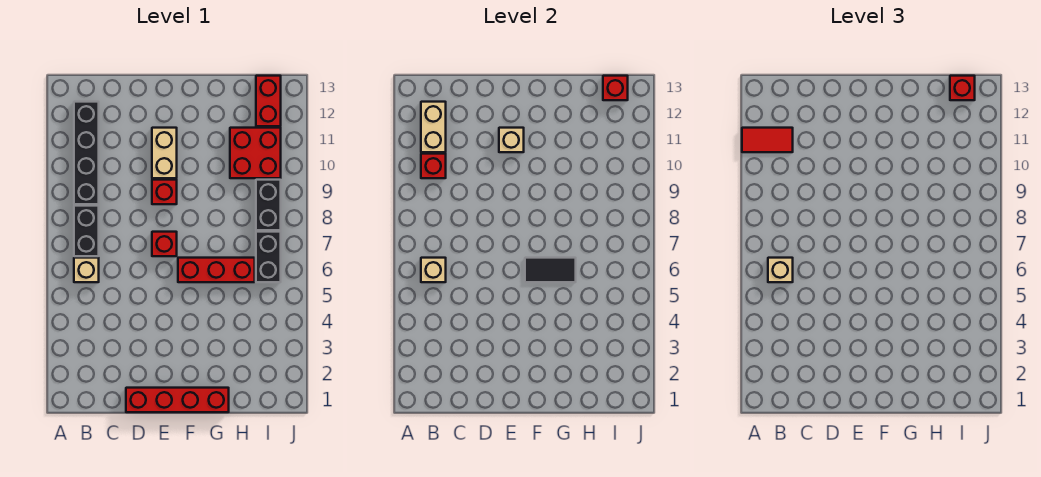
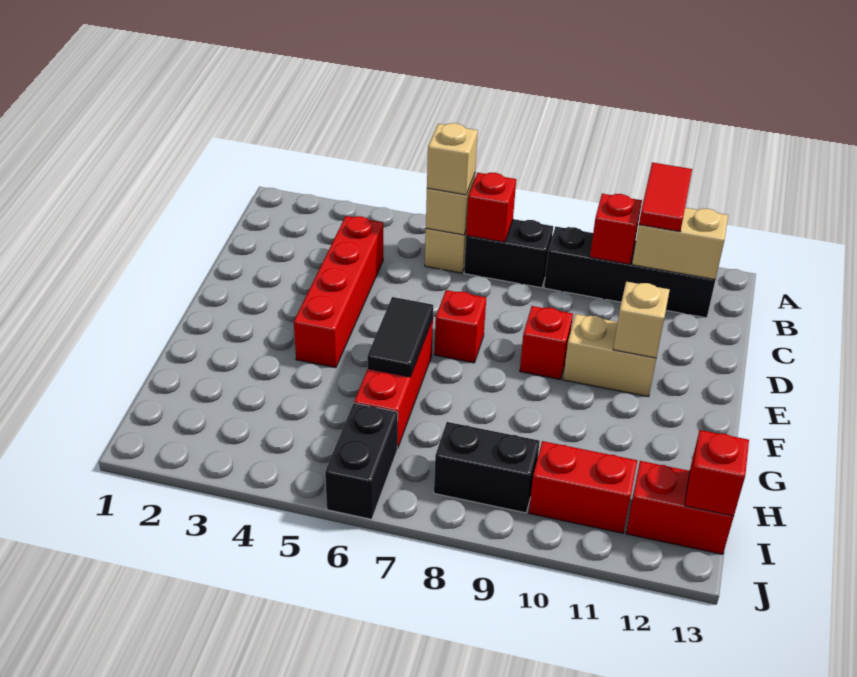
red 1x4 brick [126,388,229,412] -> red 1x4 brick moved to [294,216,383,368]
red 2x2 brick [230,128,281,178] -> red 1x2 brick [529,441,637,533]
black 1x2 brick [256,232,281,282] -> black 1x2 brick turned to [325,403,398,519]
red 1x1 brick [950,76,975,100] -> red 1x1 brick moved to [466,173,516,242]

